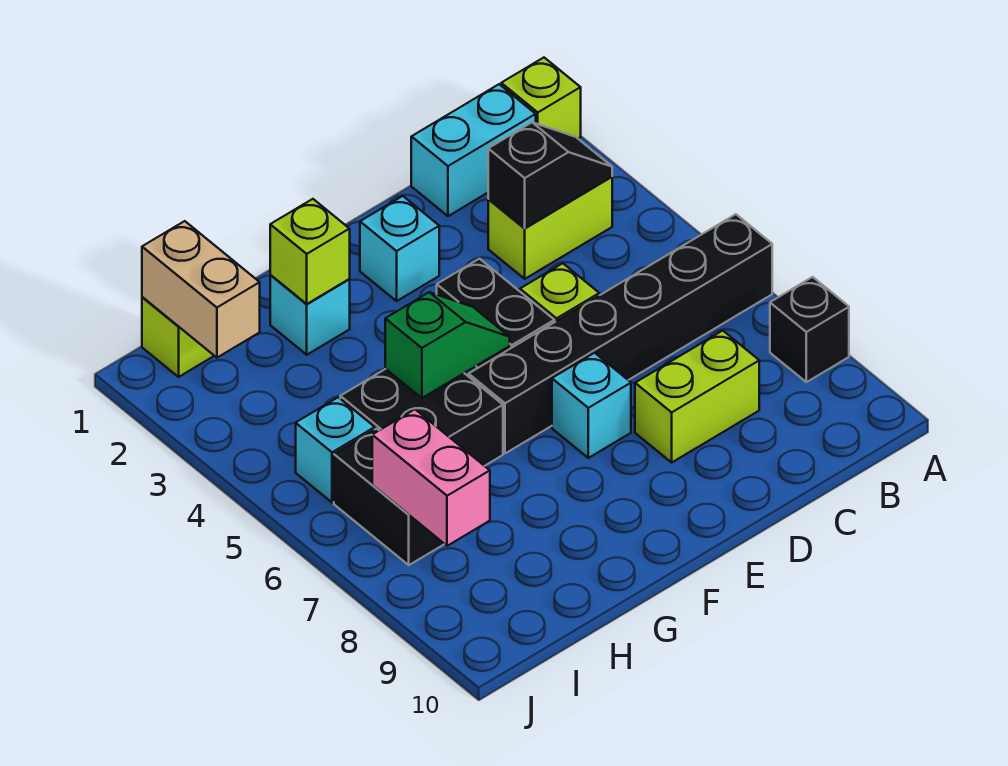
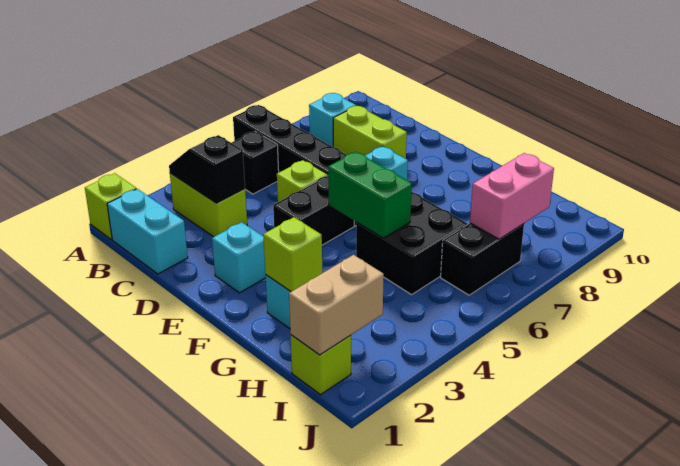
black 1x1 brick [770,277,849,382] -> black 1x1 brick moved to [232,131,279,194]
green 1x2 slope [385,292,510,398] -> green 1x2 brick [328,152,412,238]
cyan 1x1 brick [296,397,375,502] -> cyan 1x1 brick moved to [309,93,356,147]

